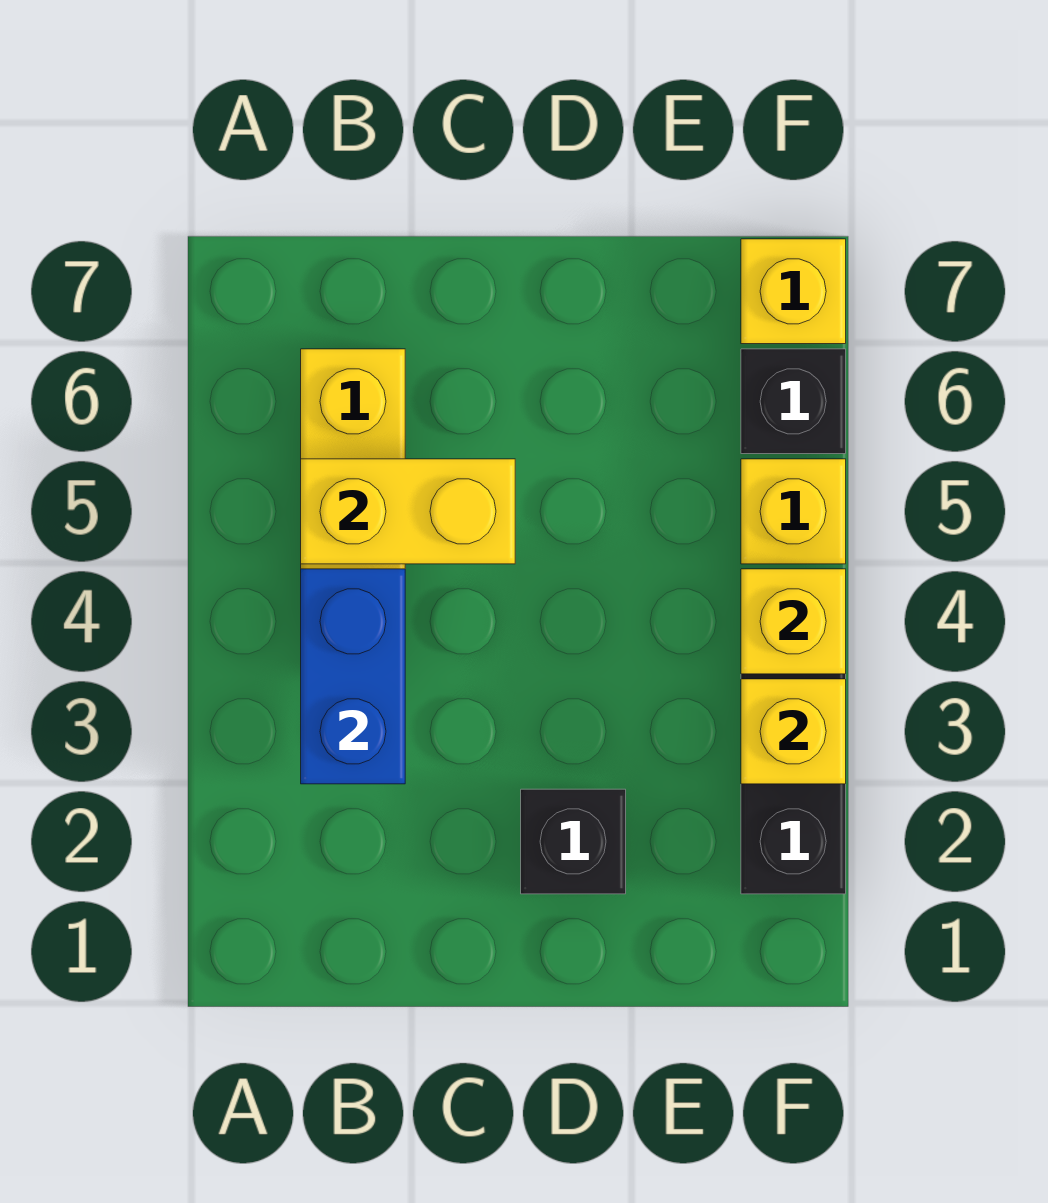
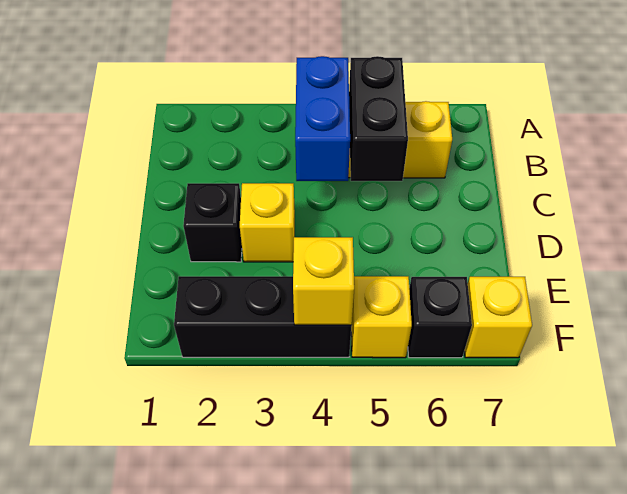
blue 1x2 brick [301,569,405,784] -> blue 1x2 brick turned to [295,56,350,181]
yellow 1x2 brick [301,459,515,564] -> black 1x2 brick [349,56,408,181]
yellow 1x1 brick [741,679,846,784] -> yellow 1x1 brick moved to [240,183,295,262]

